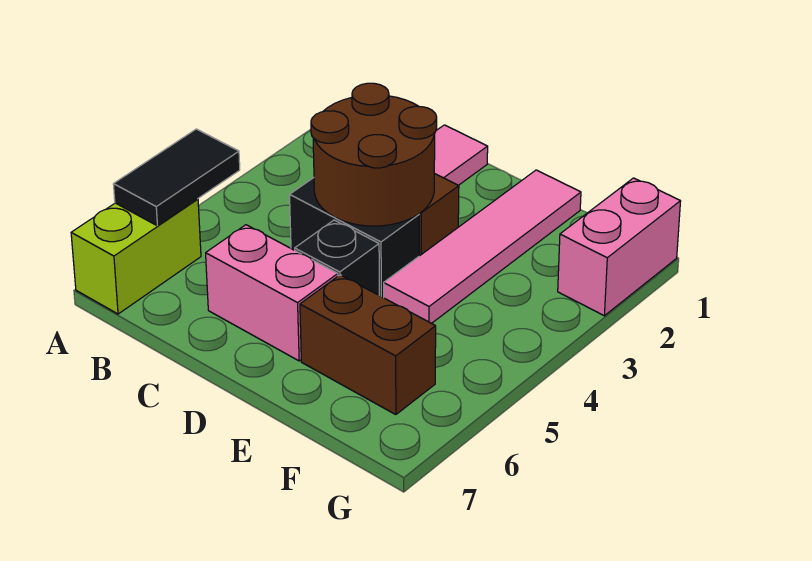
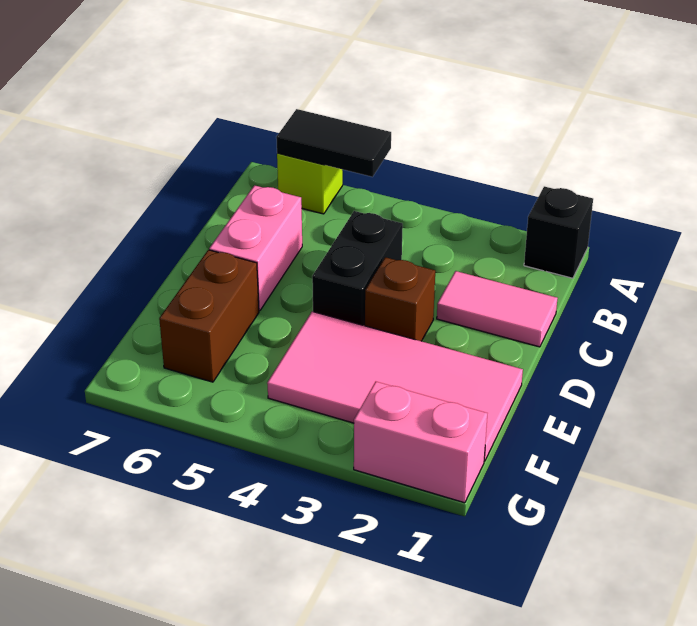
lime 1x2 brick [71,199,201,314] -> lime 1x1 brick [277,153,343,214]
brown 2x2 round brick [311,83,437,226] -> none
black 1x1 brick [295,220,379,295] -> black 1x1 brick moved to [524,186,593,278]
pink 1x4 tile [384,170,581,323] -> pink 2x4 tile [267,311,523,461]

